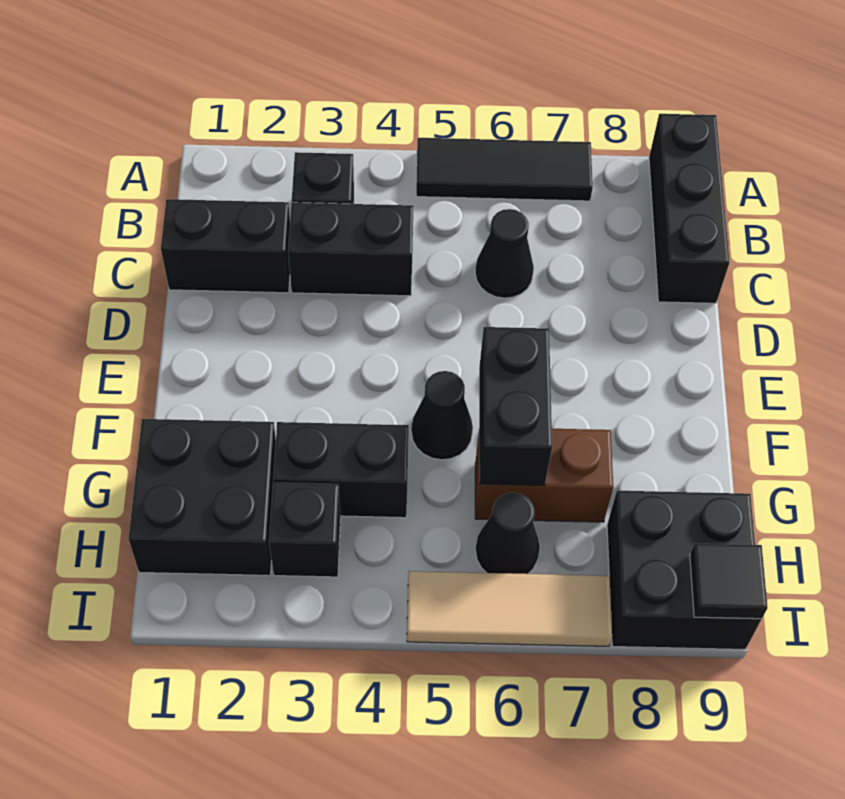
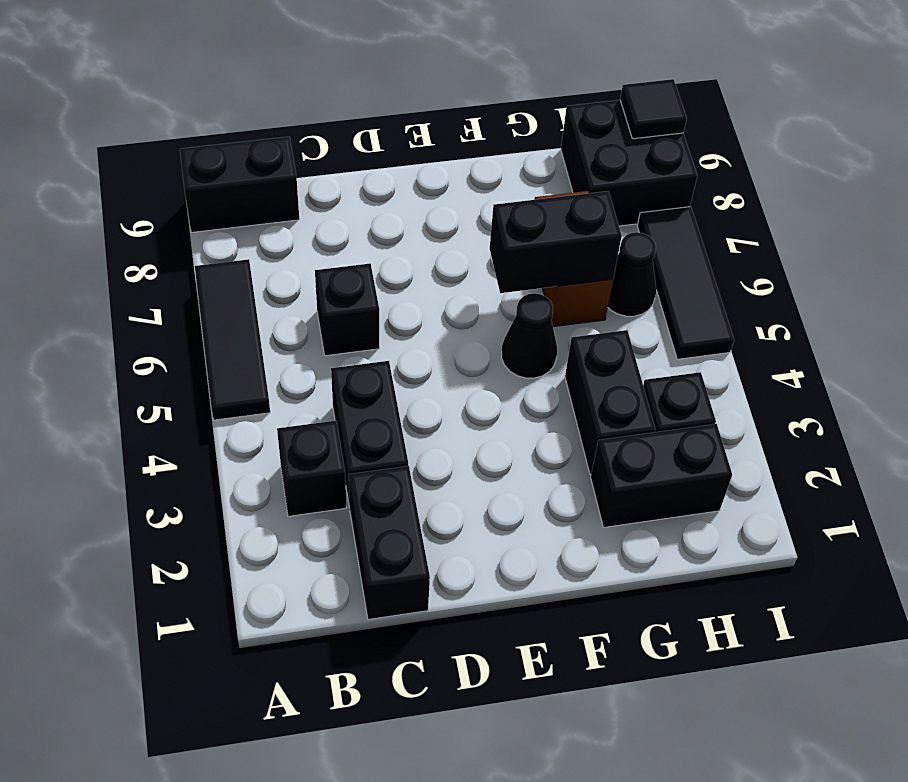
black 1x3 brick [649,114,730,303] -> black 1x2 brick [180,137,299,232]
black 1x1 cone [475,209,534,298] -> black 1x1 brick [315,264,379,356]
black 2x2 brick [129,419,276,575] -> black 1x2 brick [591,424,732,527]
tan 1x3 tile [407,571,612,646] -> black 1x3 tile [637,207,734,359]

